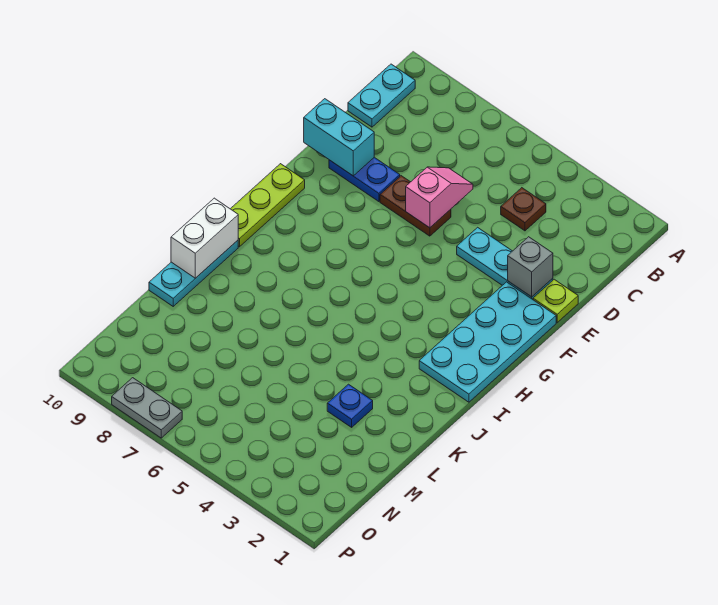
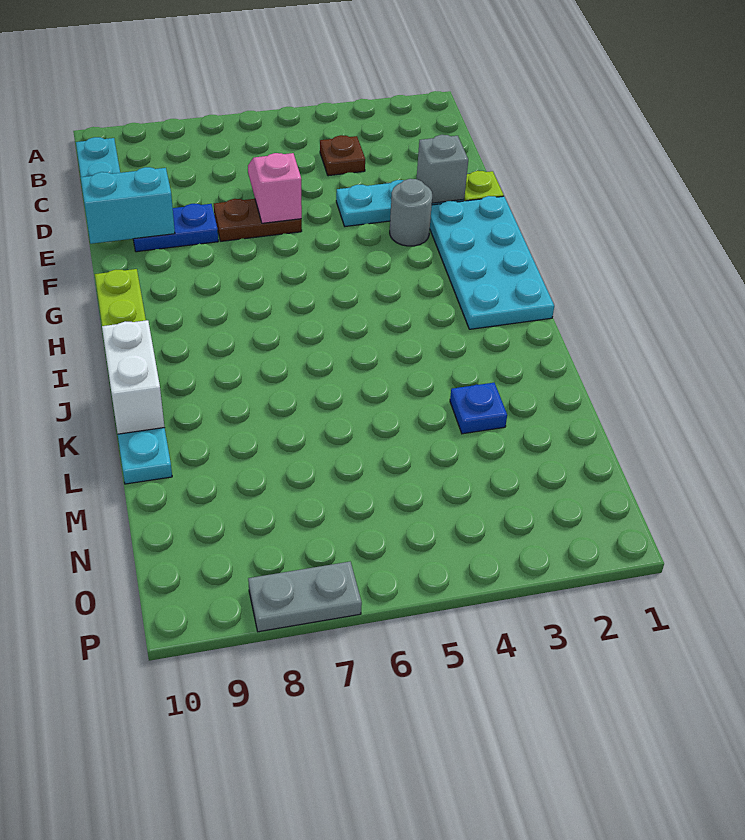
none -> grey 1x1 round brick [390,179,432,246]

